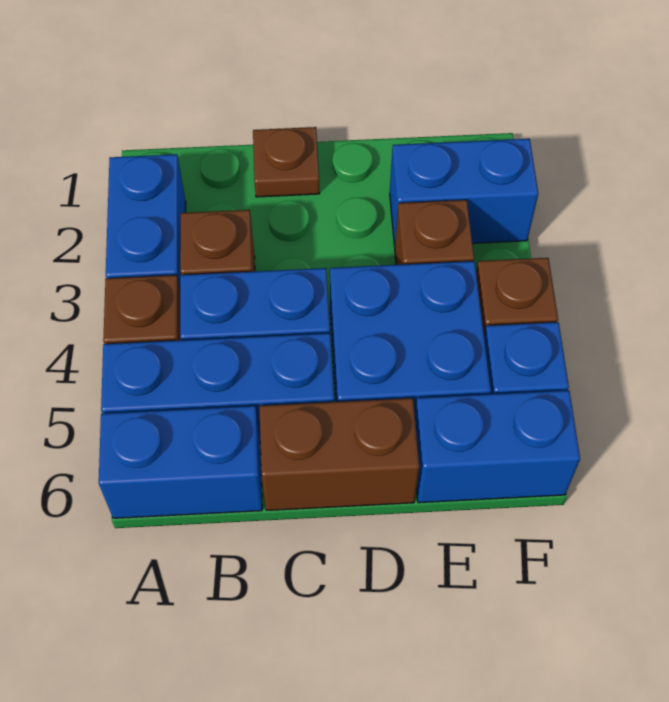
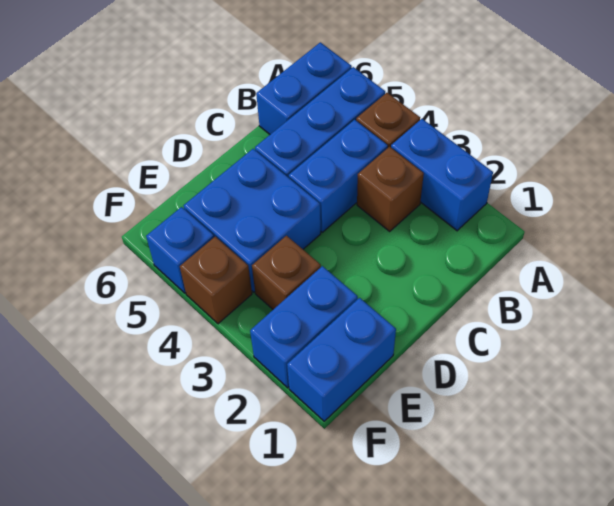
brown 1x1 plate [253,127,320,197] -> none
brown 1x2 brick [259,398,419,510] -> none
blue 1x2 brick [415,390,580,503] -> blue 1x2 brick moved to [287,298,396,421]

